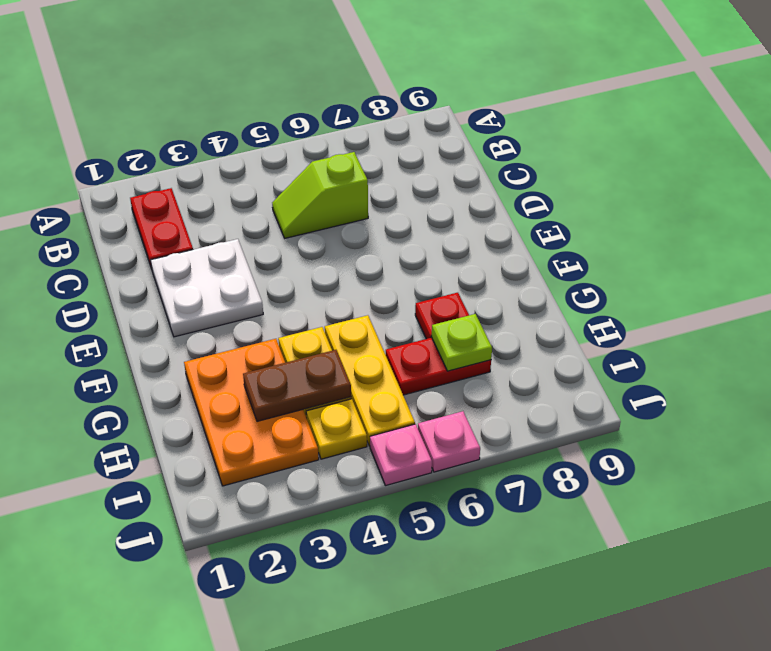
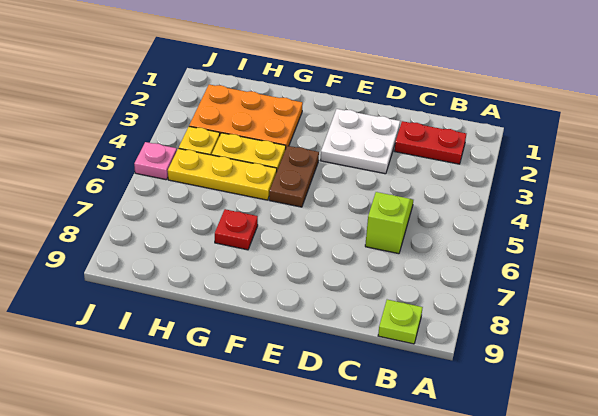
brown 1x2 plate [243,350,351,421] -> brown 1x2 plate moved to [269,146,319,207]
red 1x2 plate [386,338,491,395] -> none
lime 1x1 plate [432,314,492,371] -> lime 1x1 plate moved to [378,300,423,344]
pink 1x1 plate [418,411,480,472] -> none

